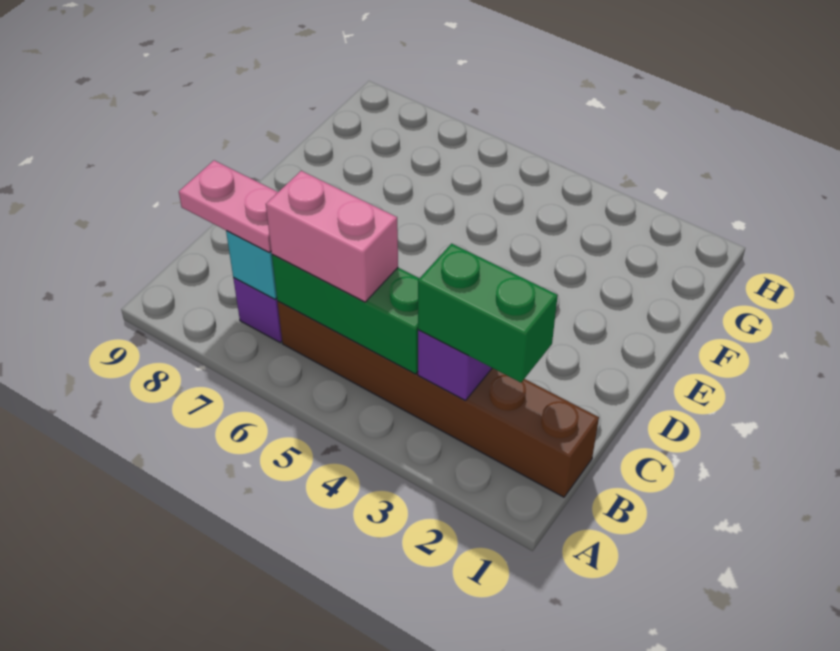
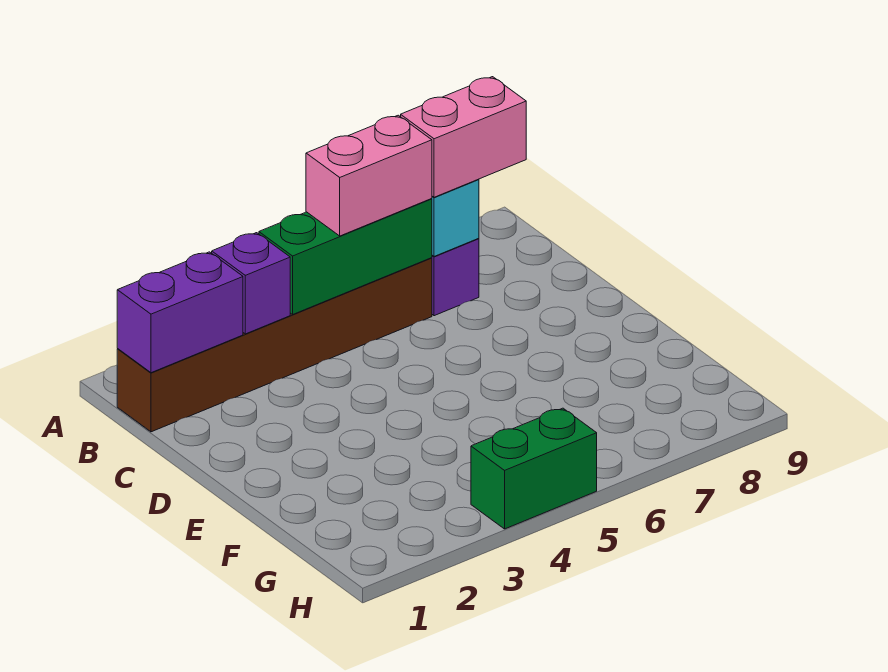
none -> purple 1x2 brick [117,252,243,373]
green 1x2 brick [418,244,558,383] -> green 1x2 brick moved to [471,408,597,529]
pink 1x2 plate [179,160,278,252] -> pink 1x2 brick [401,77,526,197]

